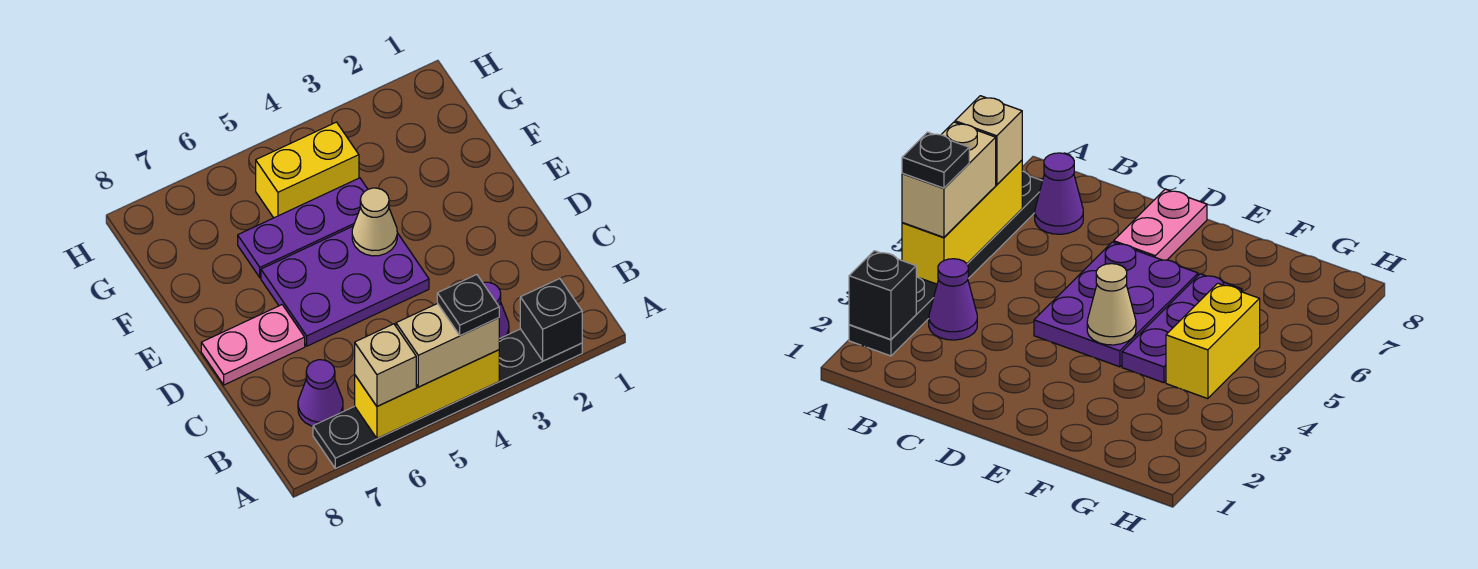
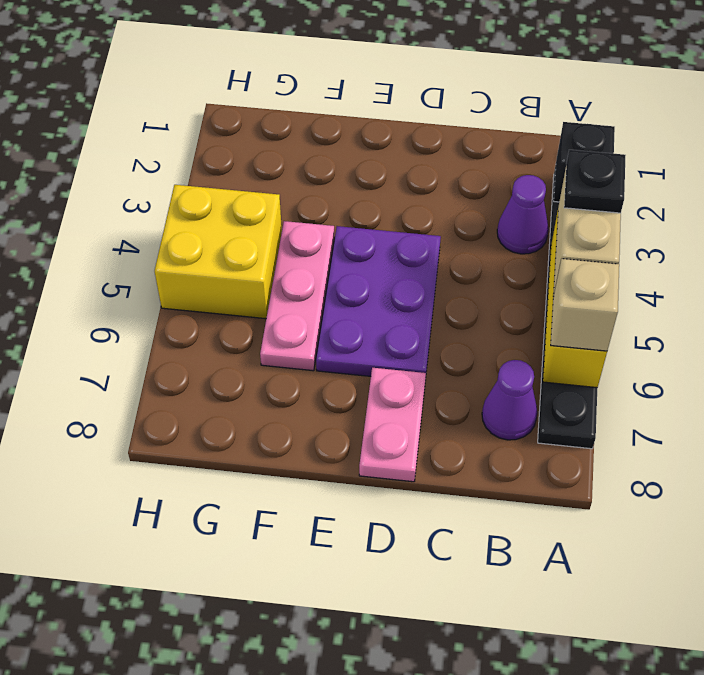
tan 1x1 cone [352,188,397,256] -> none
purple 1x3 plate [238,178,368,278] -> pink 1x3 plate [260,221,334,371]
yellow 1x2 brick [256,122,359,218] -> yellow 2x2 brick [155,185,282,319]

